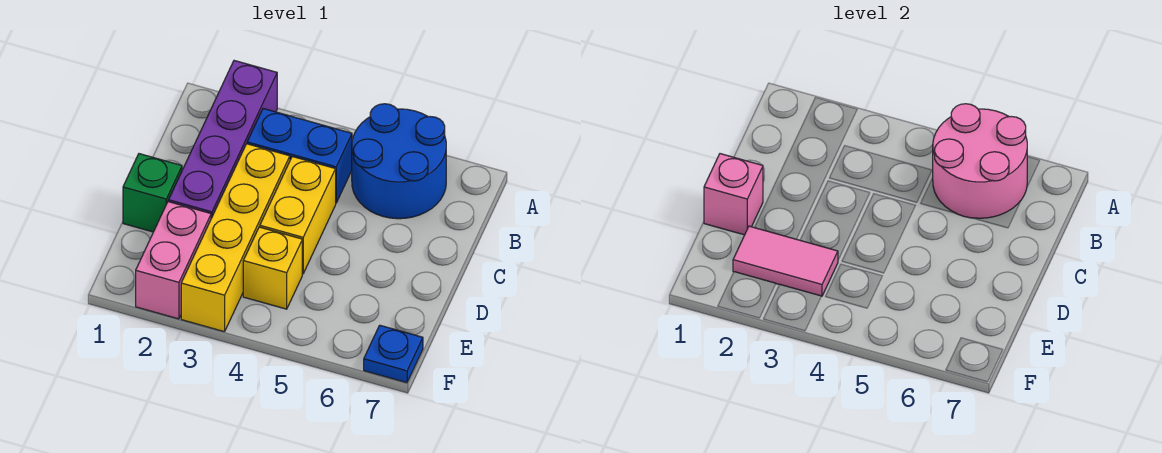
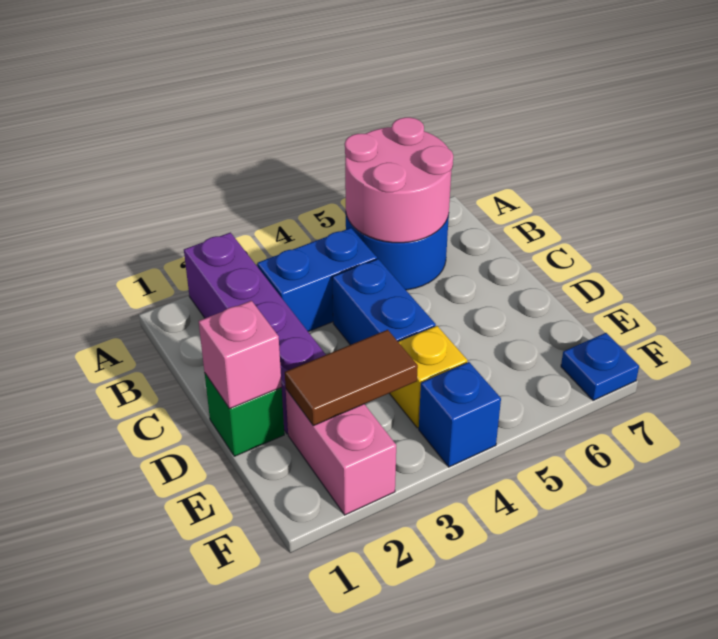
yellow 1x4 brick [181,144,290,332] -> none
yellow 1x2 brick [260,157,336,274] -> blue 1x2 brick [332,259,436,345]
pink 1x2 tile [733,226,838,296] -> brown 1x2 tile [285,330,418,426]
none -> blue 1x1 brick [419,362,501,467]

